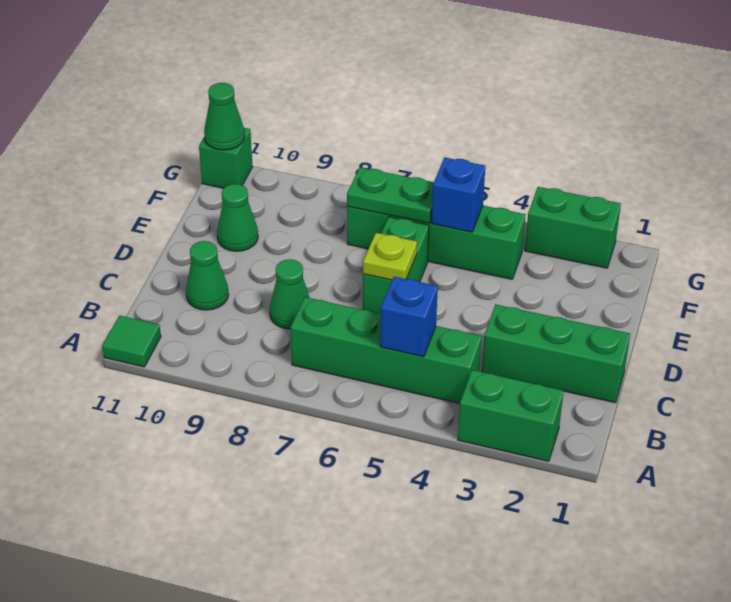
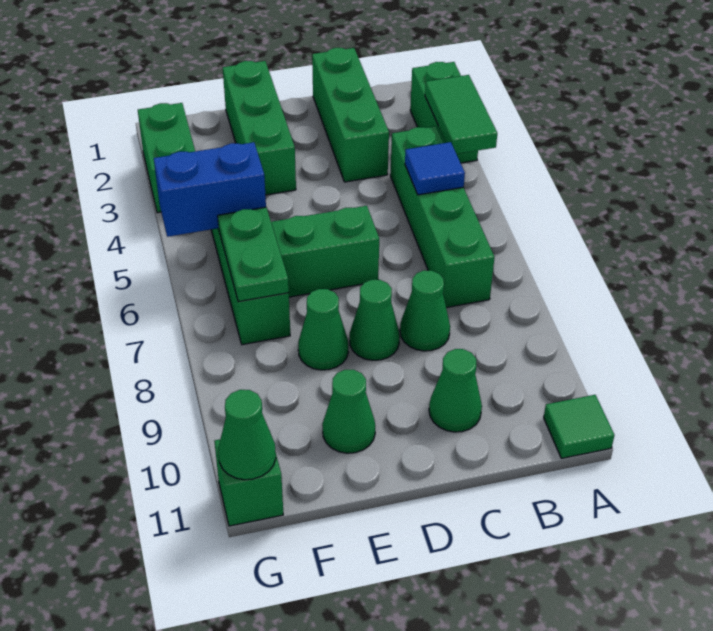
none -> green 1x2 tile [425,75,497,154]
blue 1x1 brick [380,277,438,357] -> blue 1x1 tile [405,142,465,195]
lime 1x1 plate [363,233,417,280] -> none
none -> green 1x1 cone [350,280,400,360]
none -> green 1x3 brick [223,61,296,195]
none -> green 1x1 cone [298,289,348,370]
blue 1x1 brick [432,158,485,232] -> blue 1x2 brick [154,142,266,237]

